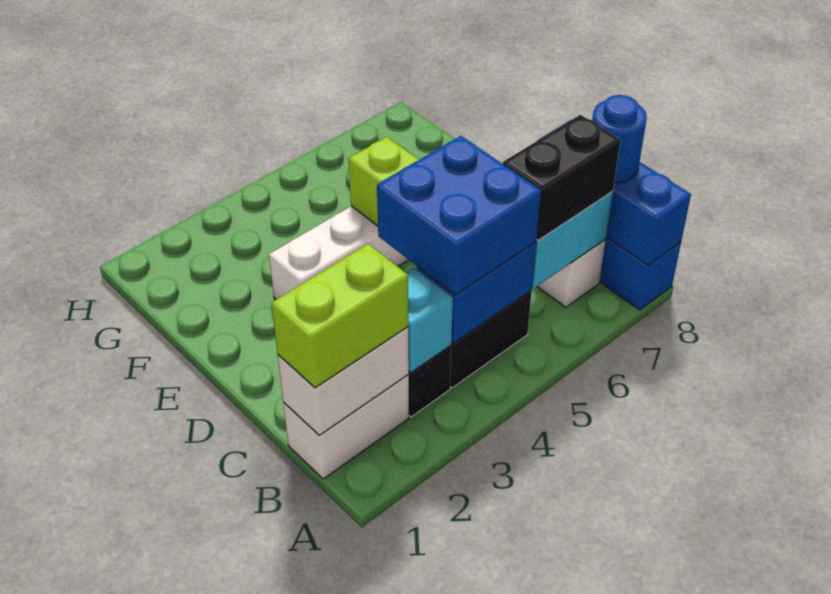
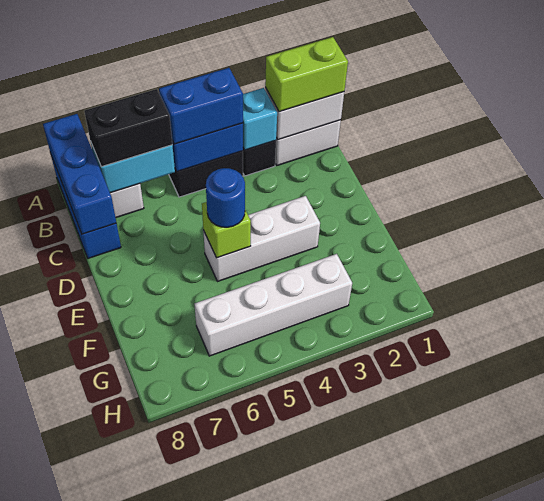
blue 2x2 brick [377,136,541,295] -> blue 1x2 brick [159,68,243,144]
blue 1x1 round brick [592,95,647,183] -> blue 1x1 round brick moved to [206,168,245,227]
none -> white 1x4 brick [194,254,352,356]

